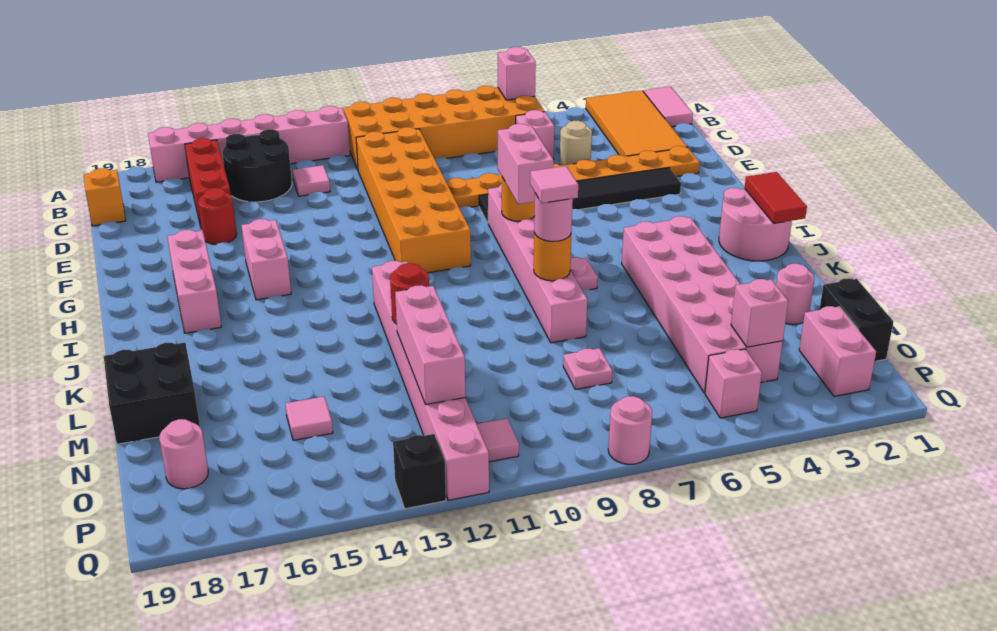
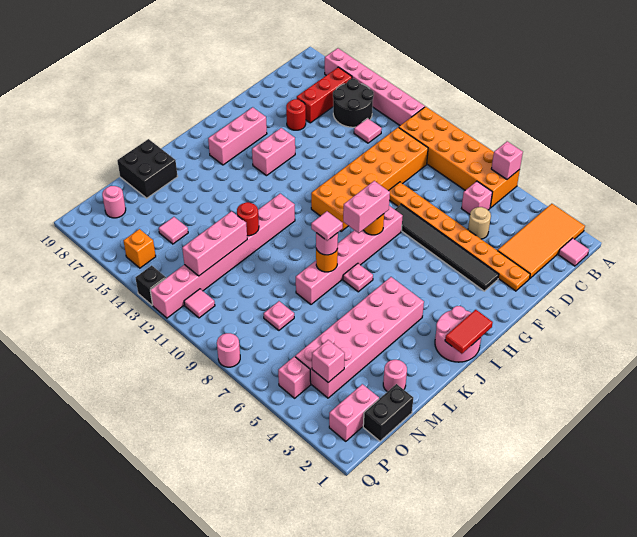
pink 1x2 tile [643,87,693,127] -> pink 1x1 tile [558,238,589,266]
orange 1x1 brick [84,168,126,226] -> orange 1x1 brick moved to [124,229,156,268]

